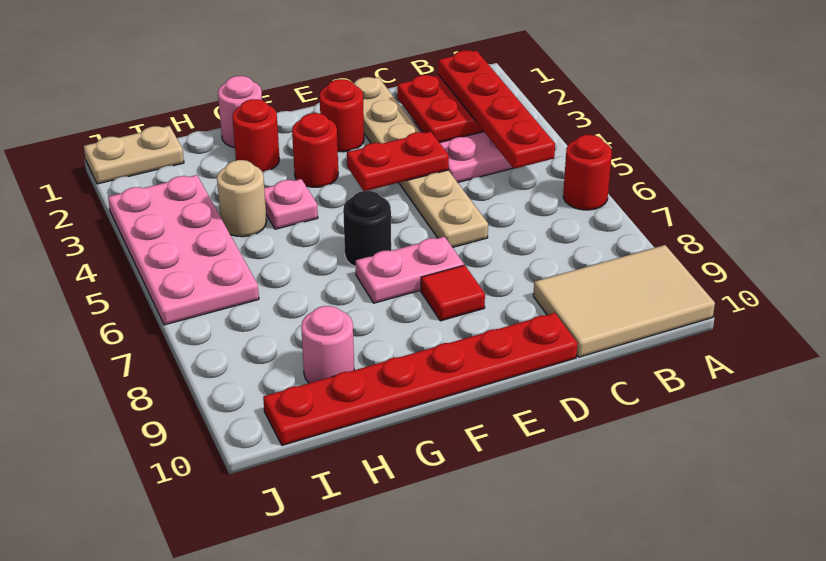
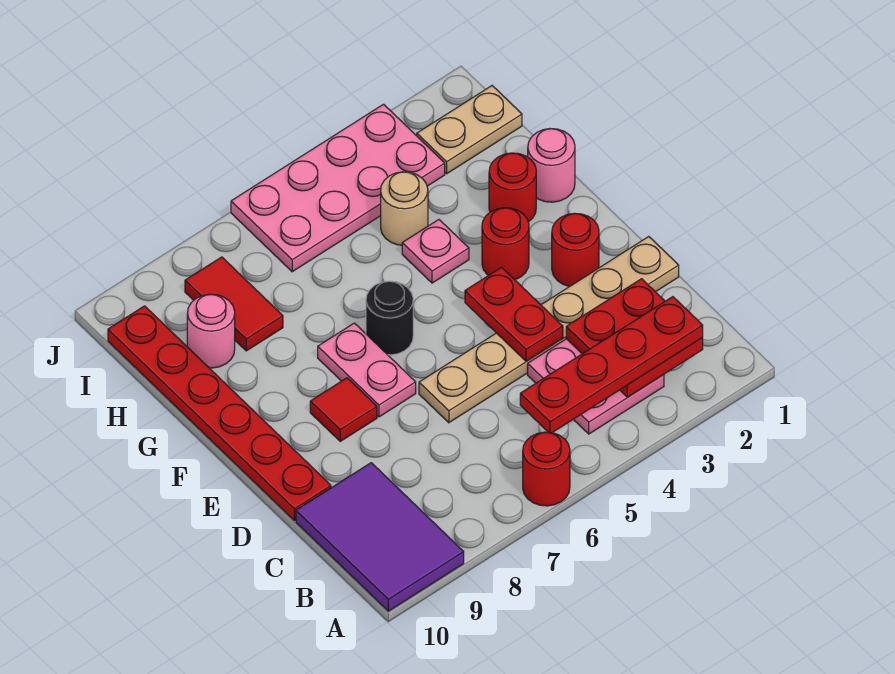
tan 2x3 tile [533,245,715,357] -> purple 2x3 tile [296,463,464,611]
none -> red 1x2 tile [185,257,283,351]
tan 1x2 plate [84,126,184,184] -> tan 1x2 plate turned to [417,86,522,174]

